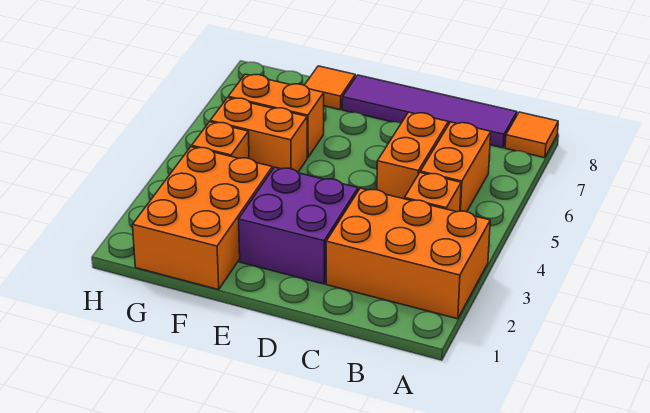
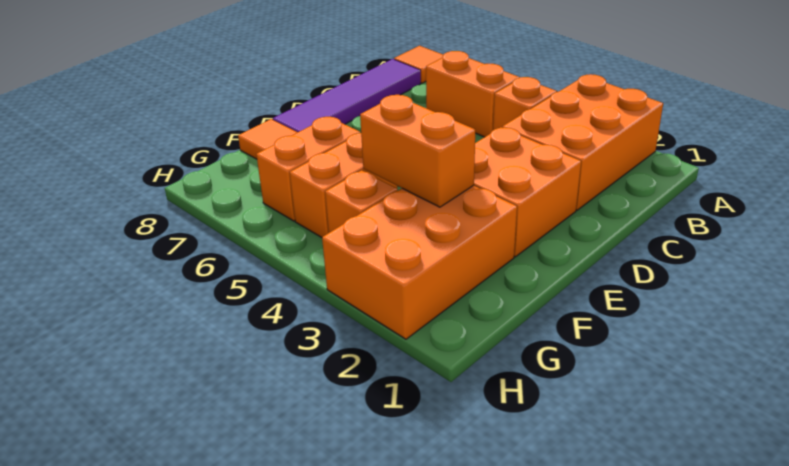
orange 1x2 brick [377,112,448,199] -> orange 1x2 brick moved to [360,95,475,207]
purple 2x2 brick [239,167,358,284] -> orange 2x2 brick [474,127,581,257]
orange 2x3 brick [133,147,272,290] -> orange 2x3 brick turned to [322,185,517,339]

